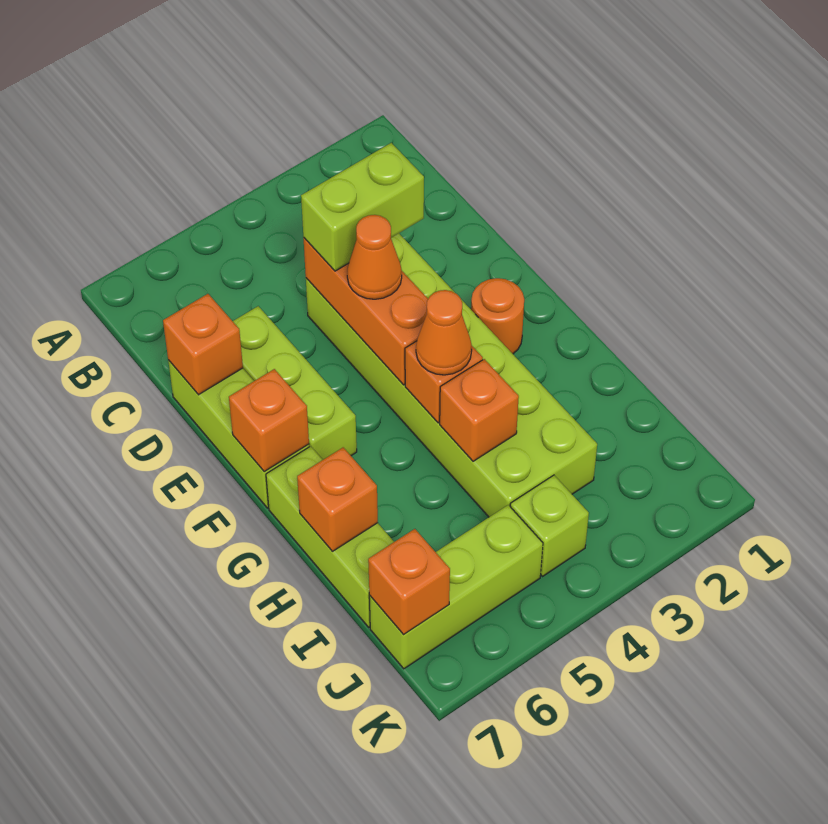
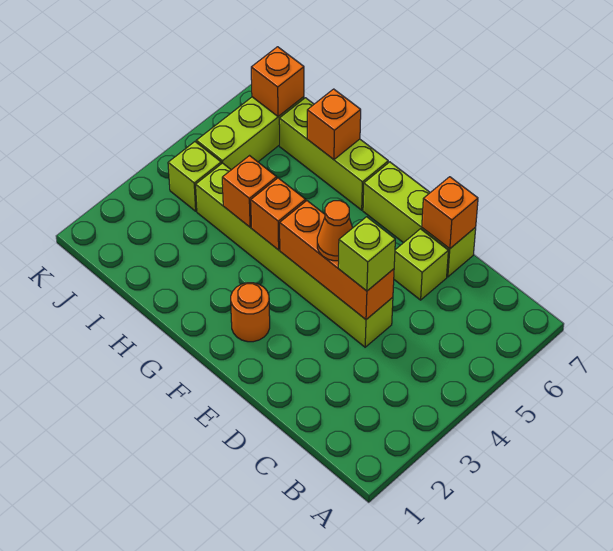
lime 2x6 brick [306,233,597,517] -> lime 1x6 brick [196,163,393,347]
lime 1x2 brick [301,143,424,271] -> lime 1x1 brick [338,217,395,291]
lime 1x3 brick [233,306,357,460] -> lime 1x1 brick [394,229,448,300]
orange 1x1 brick [229,369,309,472] -> none
orange 1x1 cone [416,290,472,375] -> none

